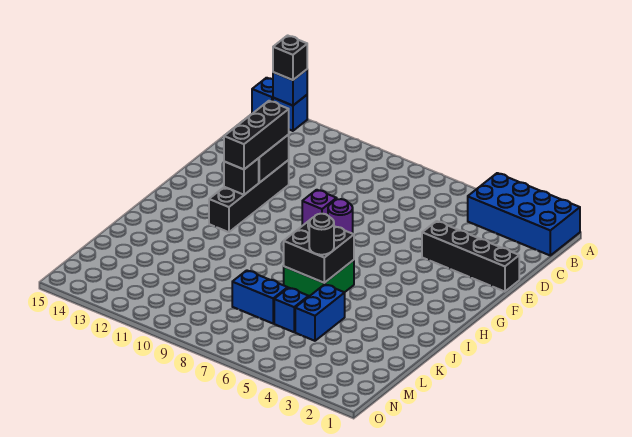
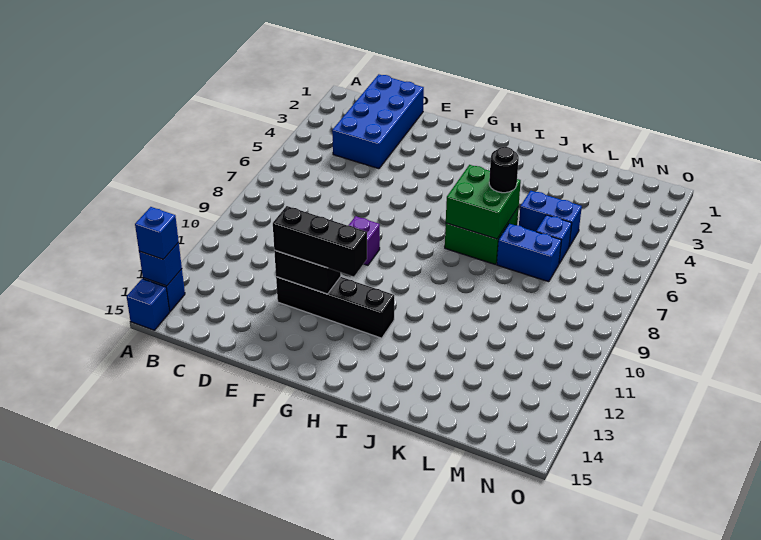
blue 2x4 brick [468,173,580,255] -> blue 2x4 brick moved to [332,74,424,169]
black 1x1 brick [273,35,307,80] -> blue 1x1 brick [135,207,179,259]
black 1x4 brick [422,221,519,292] -> none
purple 1x1 round brick [328,199,353,234] -> none
black 1x1 brick [224,159,259,195] -> none
black 2x2 brick [284,220,354,283] -> green 2x2 brick [446,165,521,239]
blue 1x2 brick [232,270,288,323] -> blue 1x2 brick turned to [497,224,561,282]

